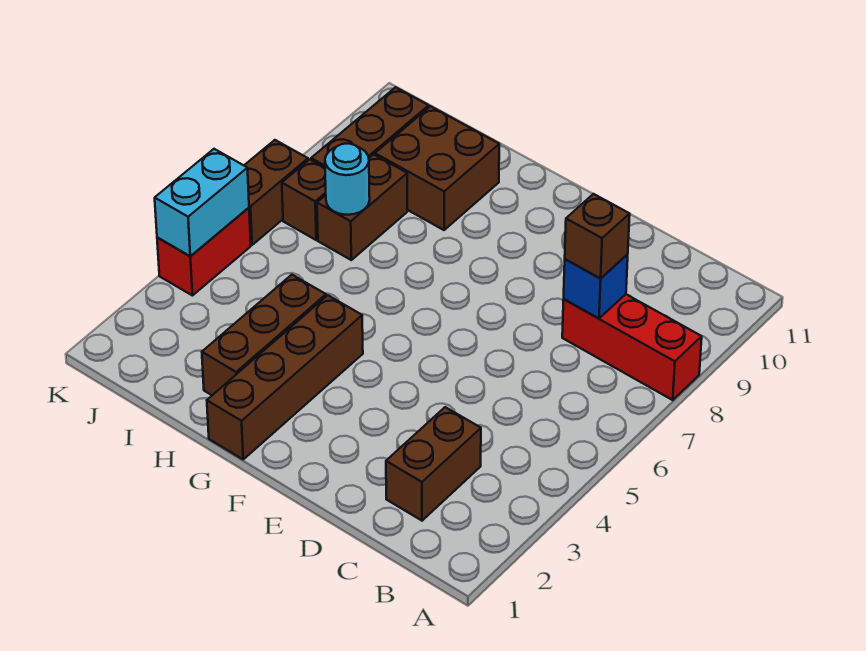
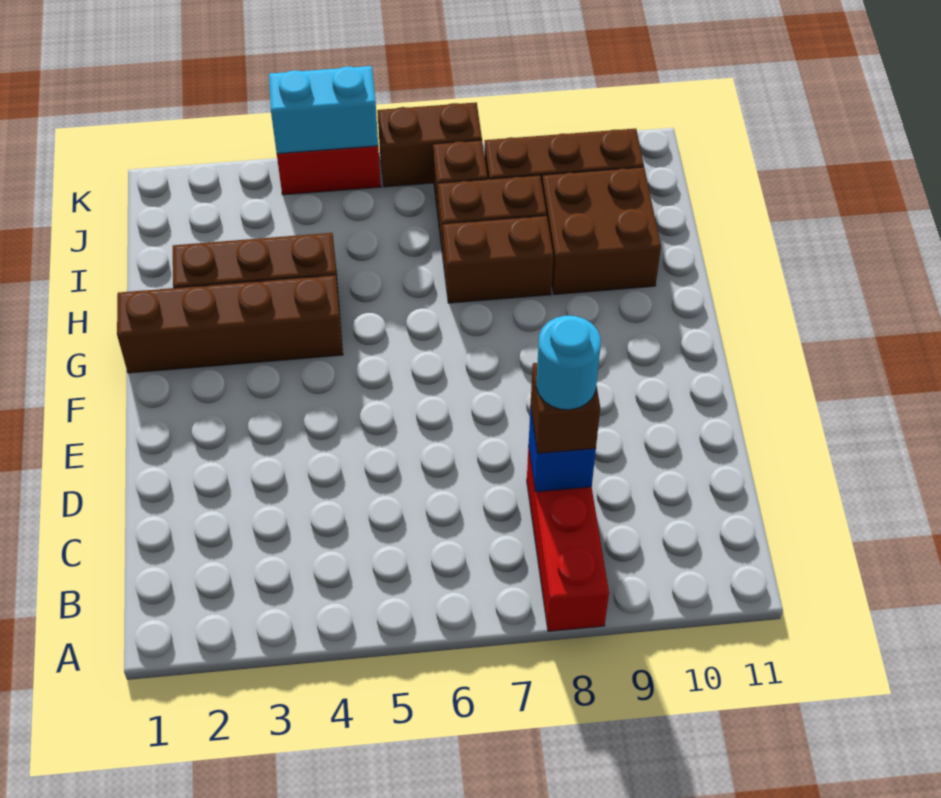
brown 1x2 brick [386,407,481,521] -> brown 1x2 brick moved to [443,216,553,303]
cyan 1x1 round brick [325,144,370,215] -> cyan 1x1 round brick moved to [536,316,601,410]

